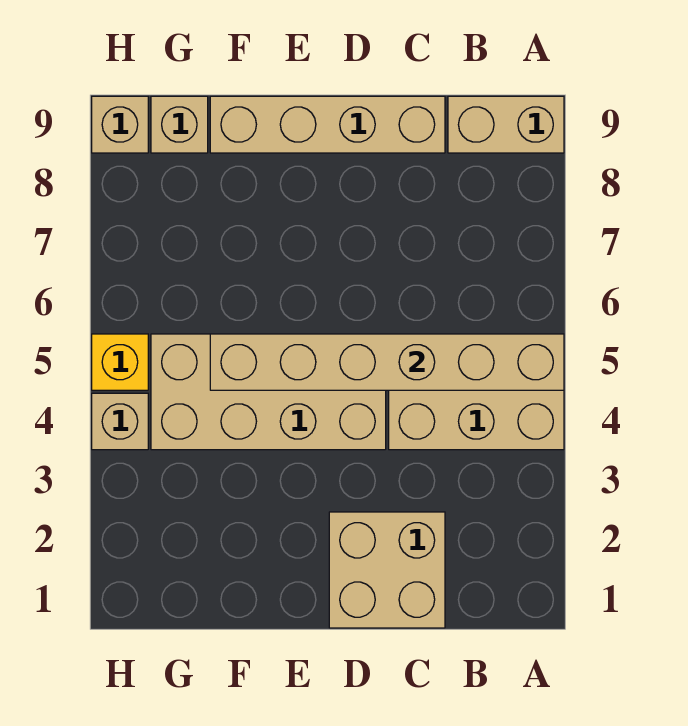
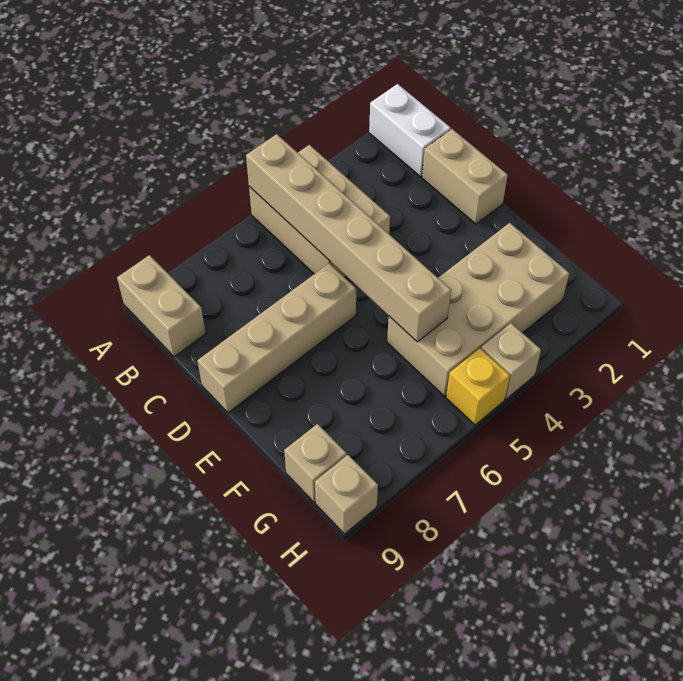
none -> white 1x2 brick [369,84,451,177]
tan 2x2 brick [329,512,445,628] -> tan 1x2 brick [422,129,508,224]
tan 1x4 brick [210,96,445,153] -> tan 1x4 brick turned to [197,264,356,413]
tan 2x4 brick [151,334,386,450] -> tan 2x4 brick turned to [387,223,569,396]

